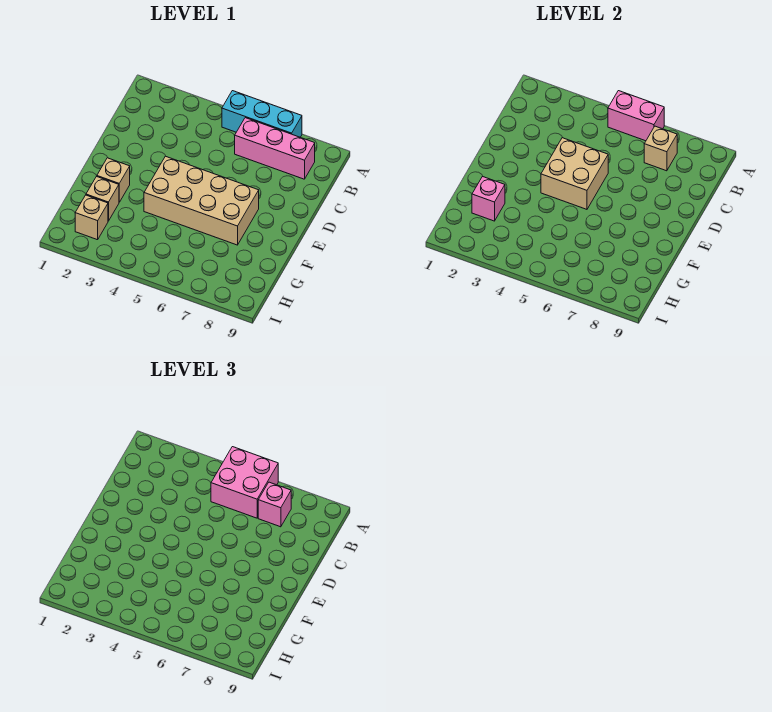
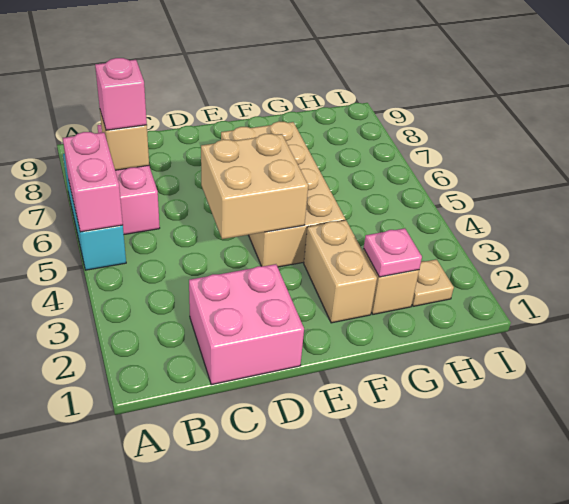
pink 2x2 brick [211,447,278,518] -> pink 2x2 brick moved to [189,264,304,385]
tan 1x1 brick [97,158,130,202] -> tan 1x2 brick [304,220,377,323]
pink 1x1 brick [472,176,505,221] -> pink 1x1 plate [364,228,422,277]
tan 1x1 brick [75,195,108,240] -> tan 1x1 plate [412,259,454,306]

